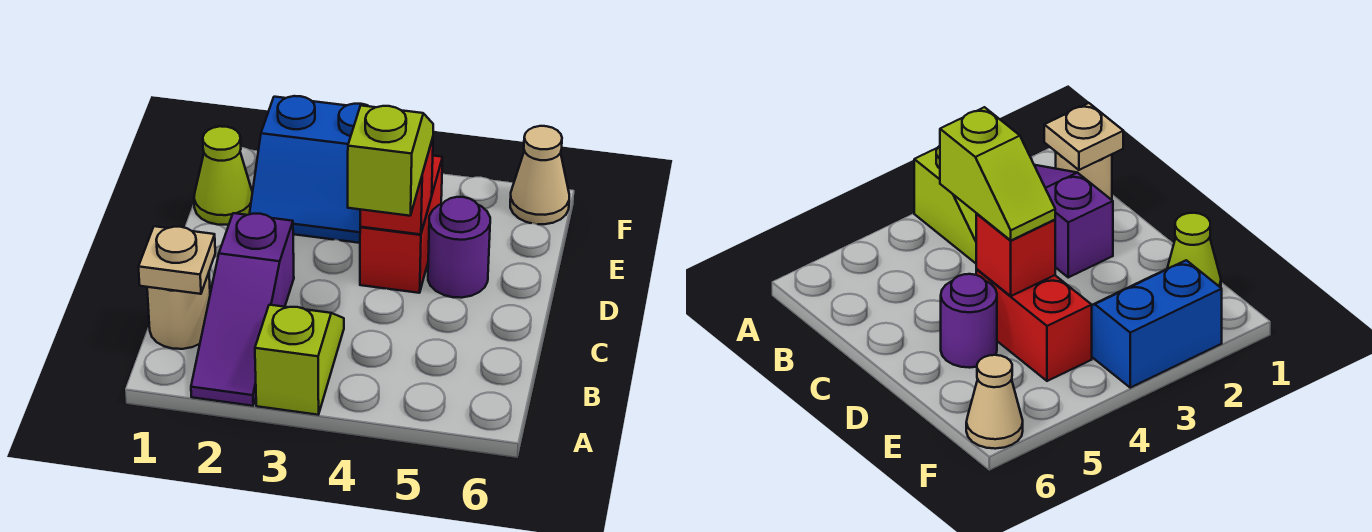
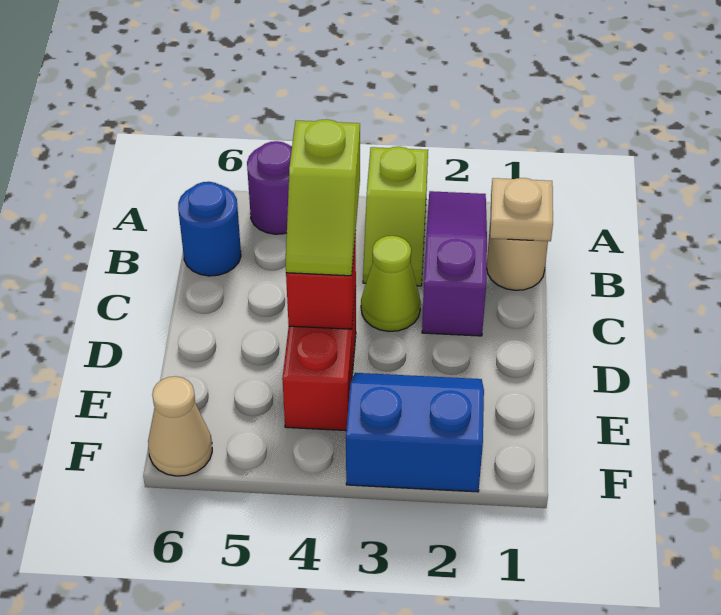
none -> blue 1x1 round brick [178,182,241,276]
purple 1x1 round brick [428,197,490,298] -> purple 1x1 round brick moved to [247,141,292,234]
lime 1x1 cone [194,126,253,225] -> lime 1x1 cone moved to [361,236,421,332]

